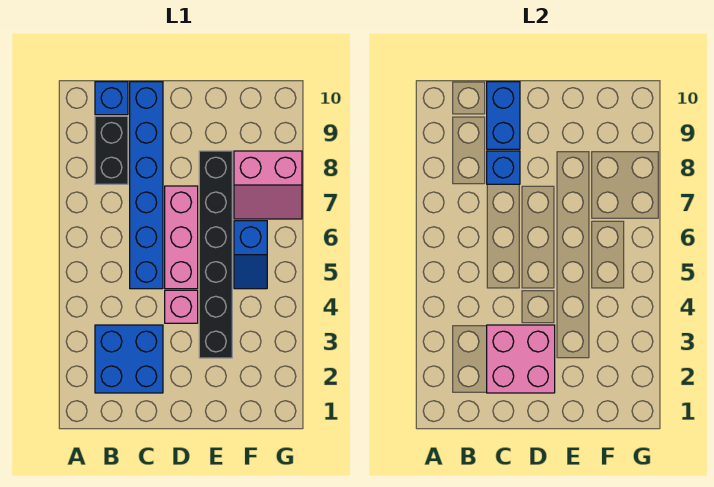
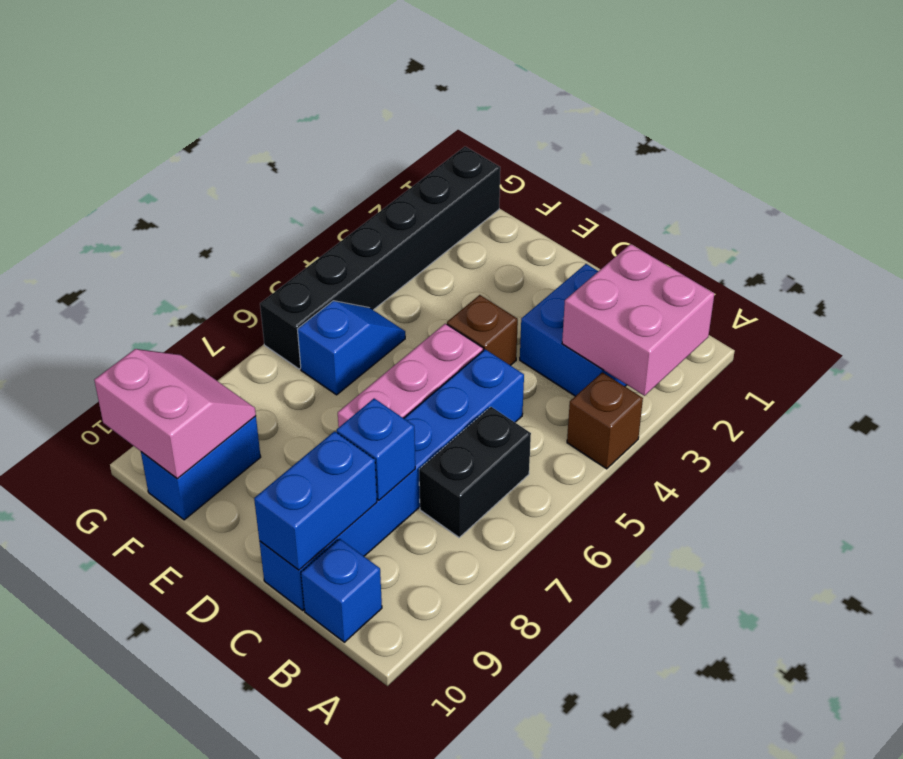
none -> brown 1x1 brick [567,372,643,469]
black 1x2 brick [95,116,128,184] -> black 1x2 brick moved to [419,407,531,537]
pink 2x2 brick [487,325,555,393] -> pink 2x2 brick moved to [562,244,714,396]
pink 1x1 brick [165,290,198,323] -> brown 1x1 brick [447,295,518,365]
black 1x6 brick [199,151,232,358] -> black 1x6 brick moved to [260,146,500,369]
pink 2x2 slope [234,151,302,219] -> pink 2x2 slope moved to [94,349,256,478]
none -> blue 1x2 brick [141,416,261,520]

